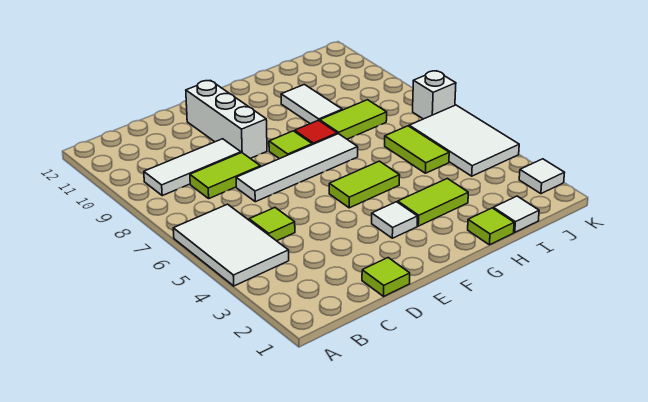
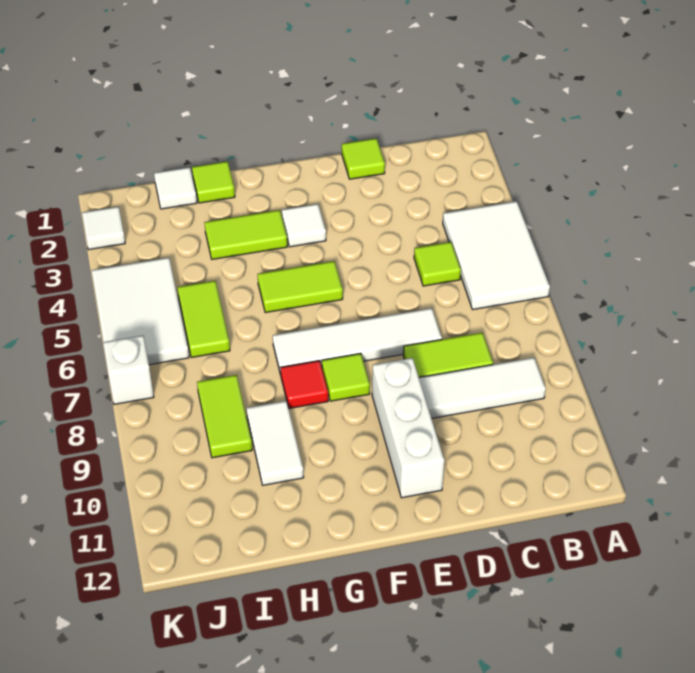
lime 1x2 tile [320,100,387,139] -> lime 1x2 tile turned to [197,375,252,458]

